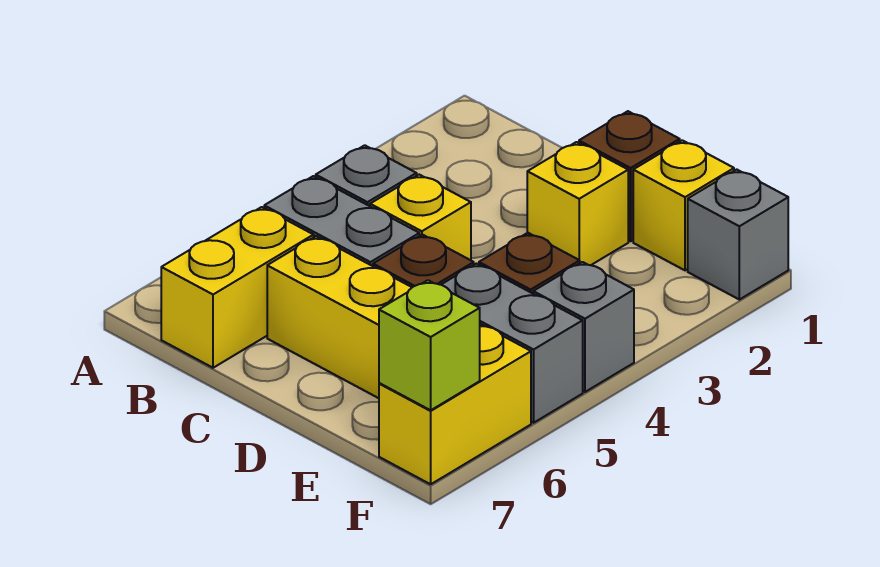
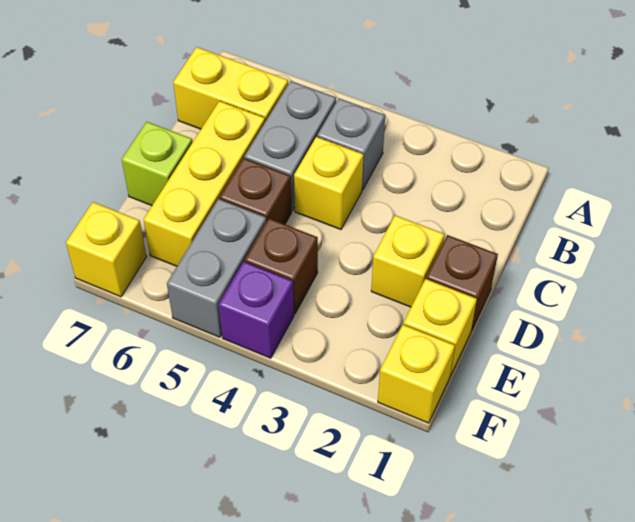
grey 1x1 brick [688,169,788,300] -> yellow 1x1 brick [378,325,455,423]
grey 1x1 brick [533,262,634,392] -> purple 1x1 brick [219,262,294,358]
yellow 1x2 brick [379,324,531,484] -> yellow 1x1 brick [66,202,147,297]
lime 1x1 brick [379,280,480,410] -> lime 1x1 brick moved to [122,122,193,206]

